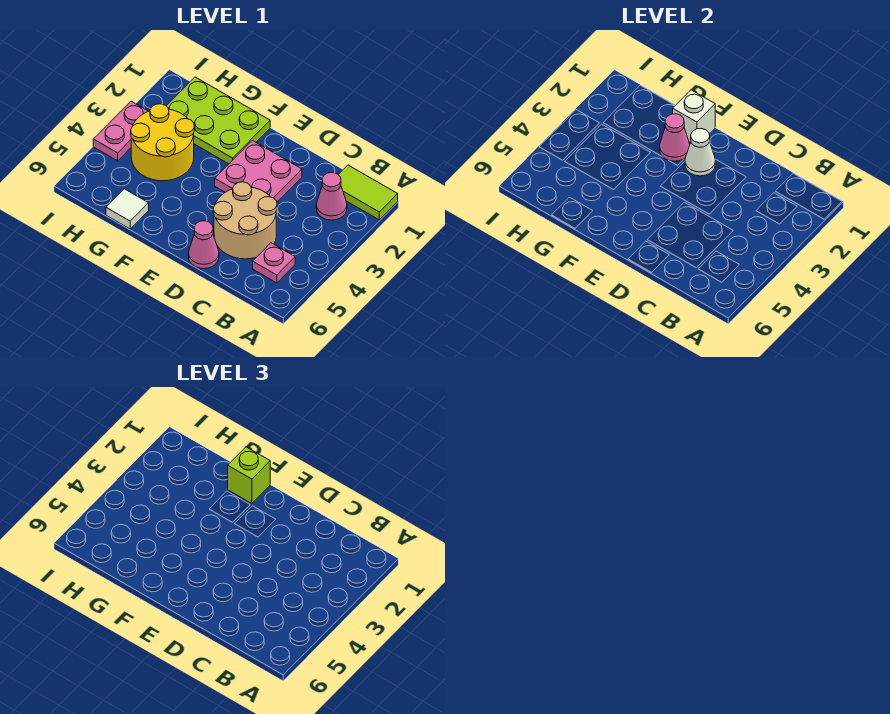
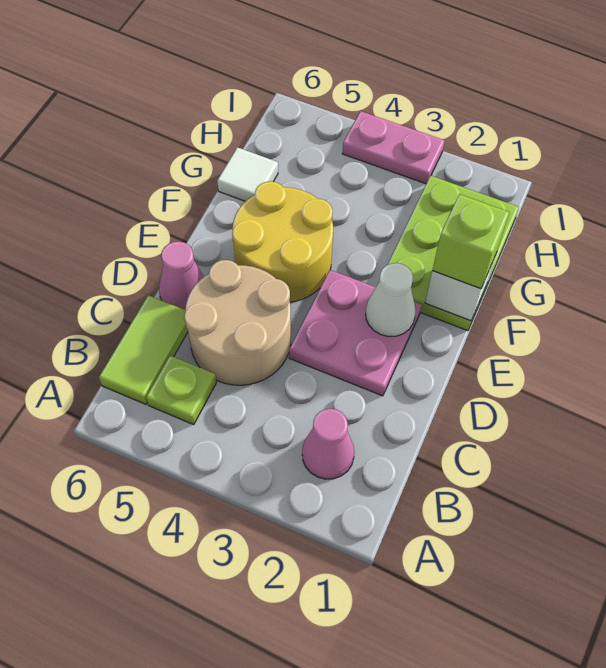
lime 1x2 tile [338,165,398,220] -> lime 1x2 tile moved to [99,295,188,404]
pink 1x1 plate [253,243,295,283] -> lime 1x1 plate [146,356,216,425]
pink 1x1 cone [660,114,690,161] -> none
yellow 2x2 round brick [131,104,194,181] -> yellow 2x2 round brick moved to [232,181,333,302]

